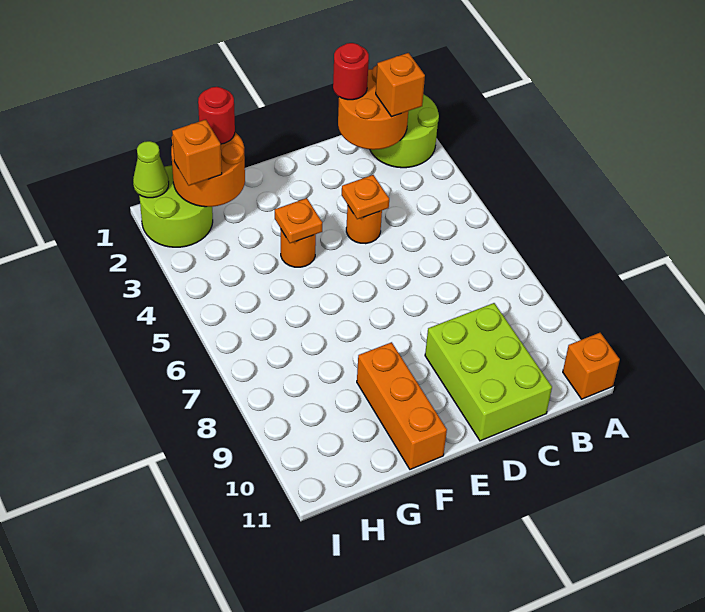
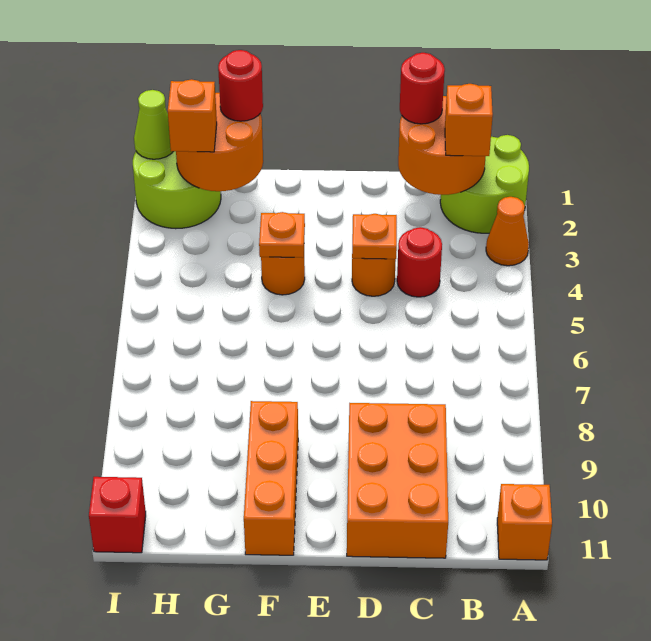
none -> orange 1x1 cone [486,197,529,266]
none -> red 1x1 round brick [397,227,442,297]
lime 2x3 brick [425,303,552,441] -> orange 2x3 brick [347,403,448,558]
none -> red 1x1 brick [89,477,146,553]

